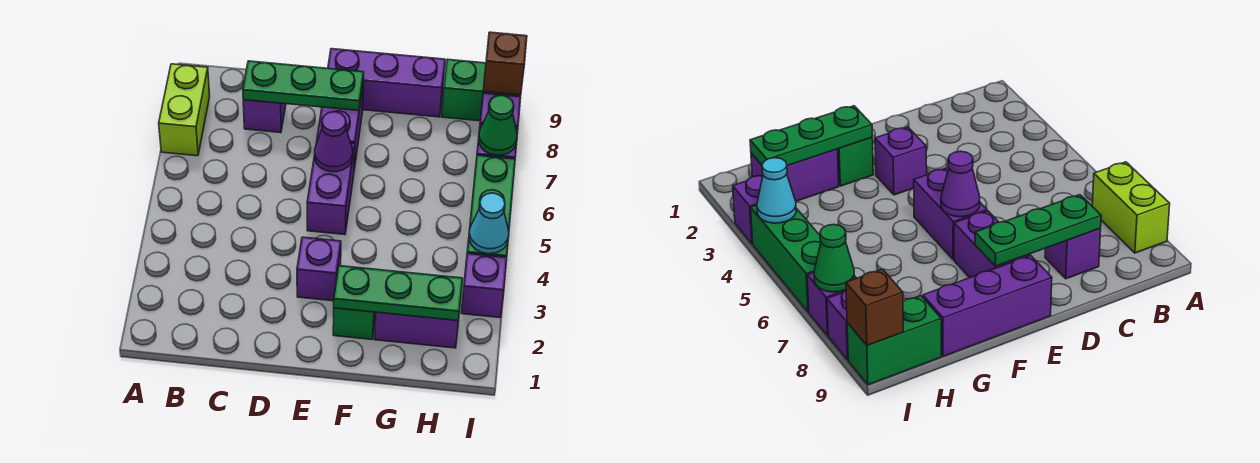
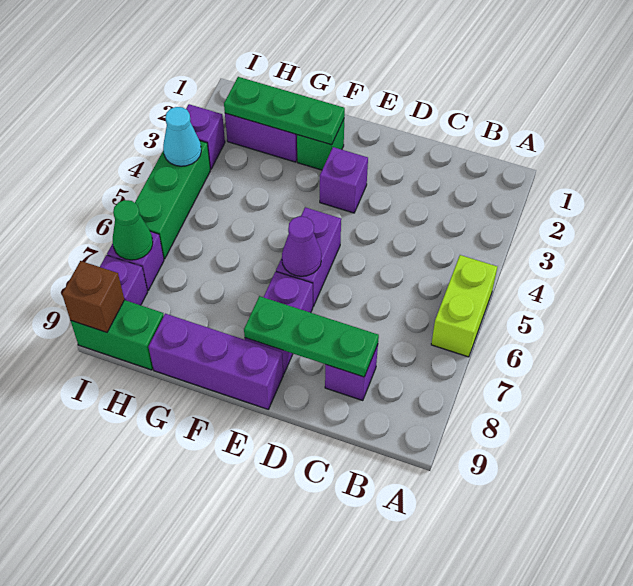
lime 1x2 brick [159,64,210,156] -> lime 1x2 brick moved to [431,255,497,357]

